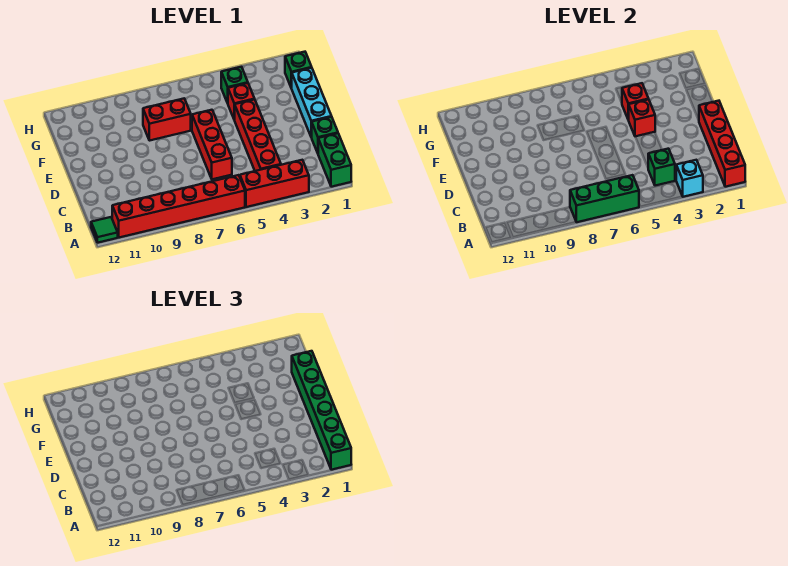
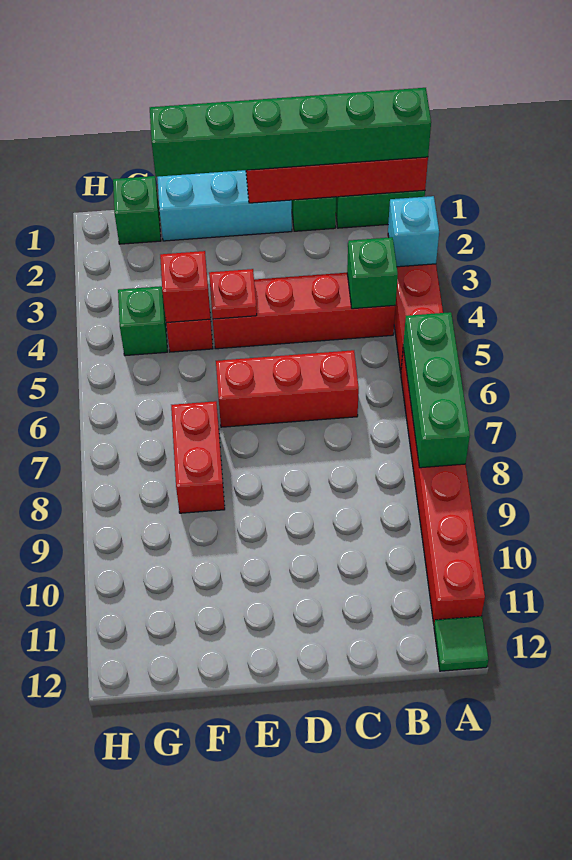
red 1x1 brick [629,99,655,136] -> red 1x1 plate [209,269,257,319]

